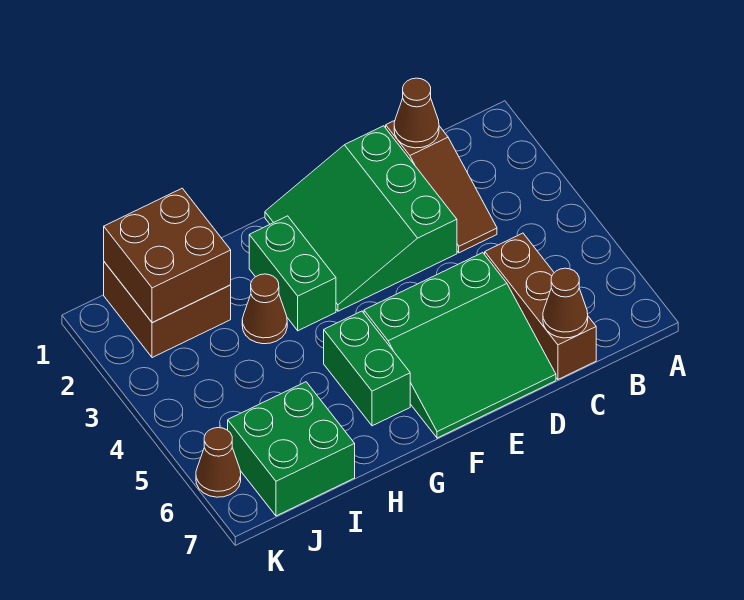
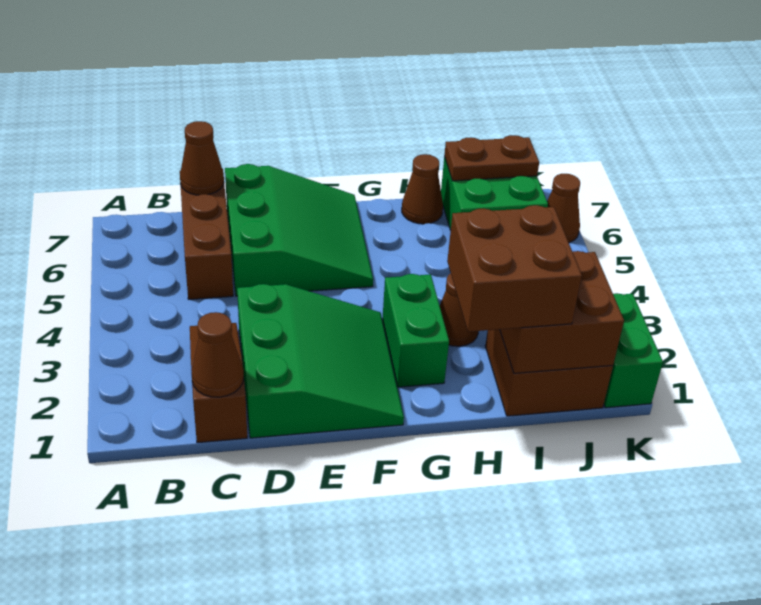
green 3x3 slope [364,253,556,438] -> green 3x3 slope turned to [225,164,373,296]
green 1x2 brick [324,311,410,426] -> green 1x2 brick moved to [604,293,663,408]
none -> brown 2x2 brick [447,205,582,332]
none -> brown 1x1 cone [402,154,443,224]
none -> brown 1x2 plate [444,135,539,181]

